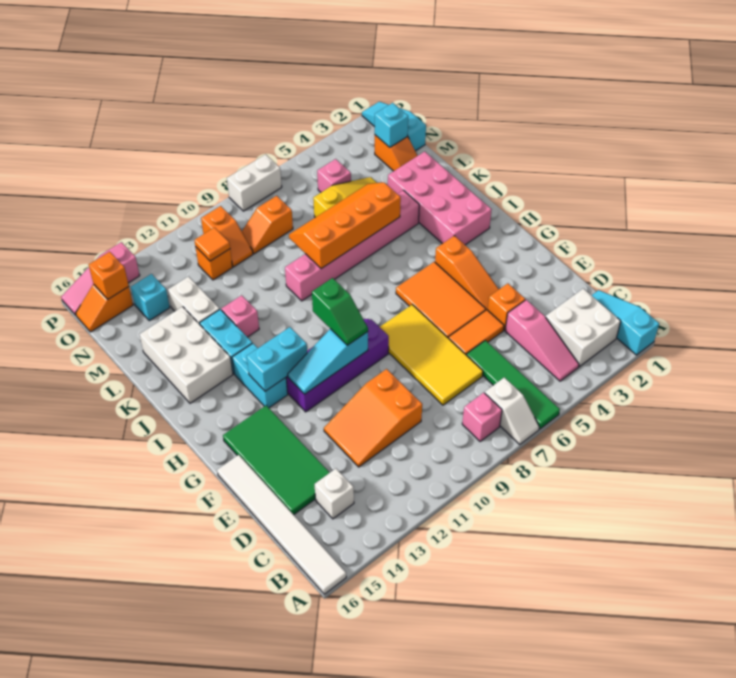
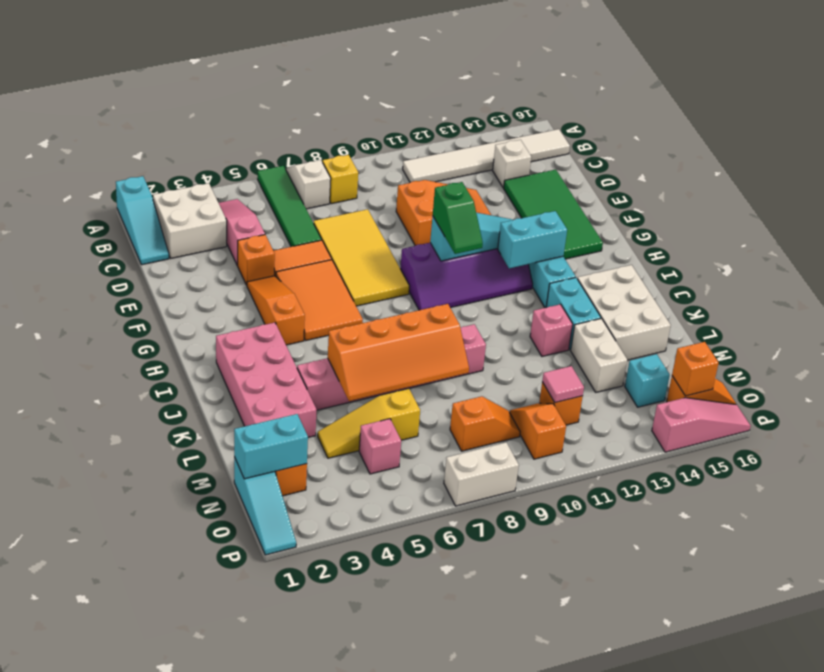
white 1x6 tile [217,455,346,594] -> white 1x6 tile turned to [403,129,570,182]
pink 1x1 brick [462,393,502,441] -> yellow 1x1 brick [323,155,358,204]
green 1x2 slope [312,278,368,345] -> green 1x2 slope turned to [433,182,483,254]
cyan 1x1 brick [375,103,408,147] -> cyan 1x2 brick [234,414,308,479]
orange 1x1 tile [194,228,230,261] -> pink 1x1 tile [542,366,584,403]

